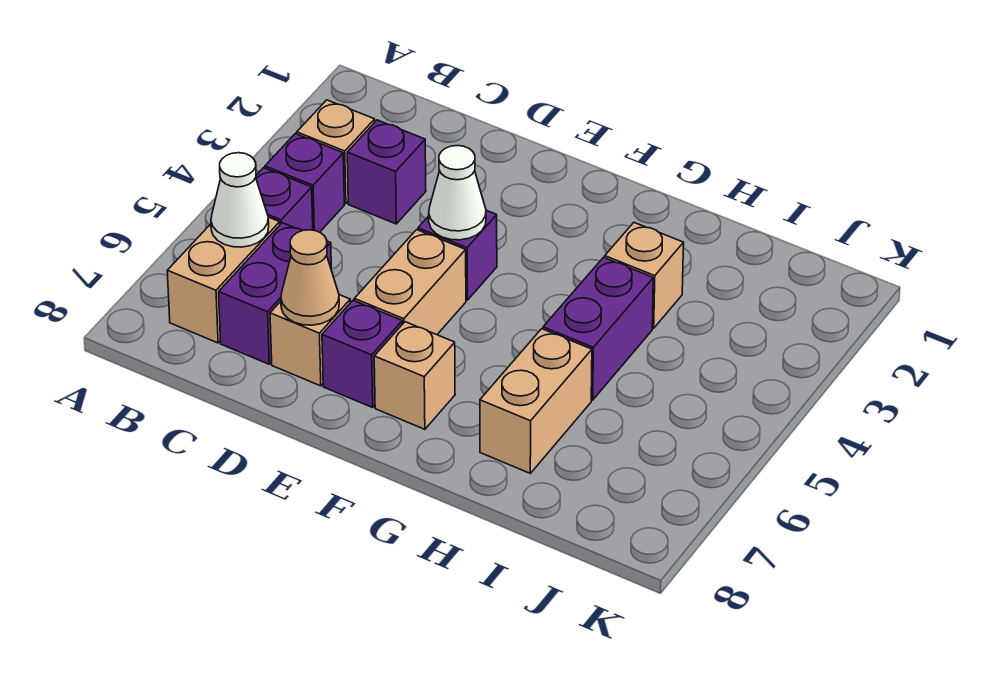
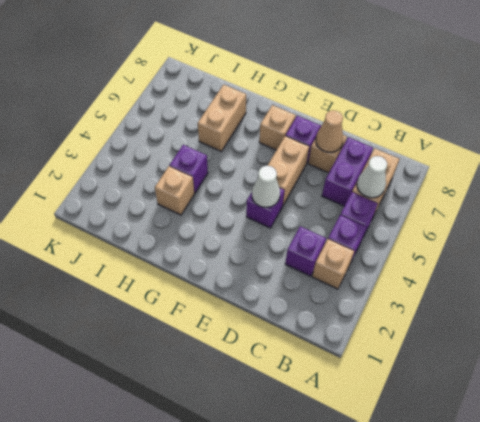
purple 1x2 brick [543,258,653,400] -> purple 1x1 brick [169,145,208,193]

